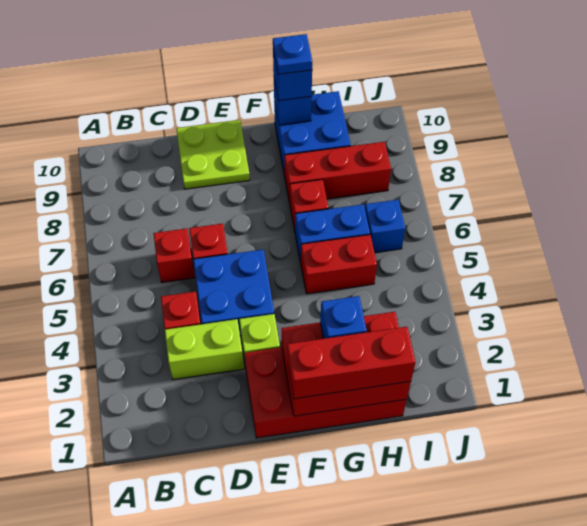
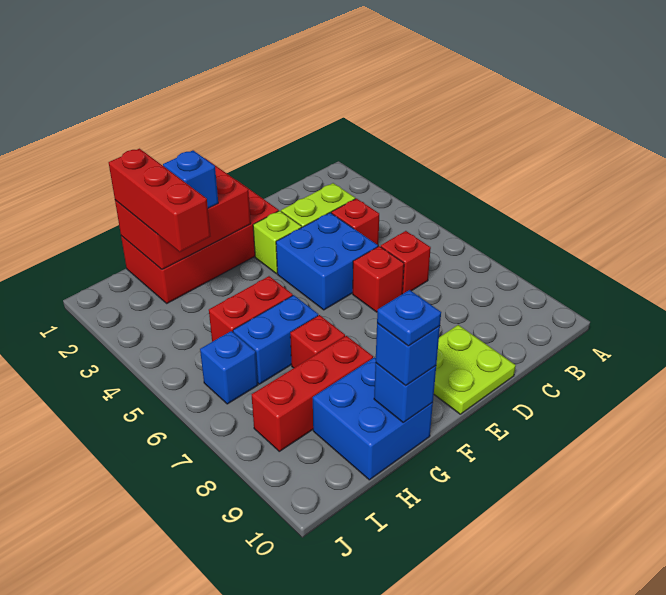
red 1x3 brick [287,327,416,399] -> red 1x3 brick turned to [109,149,210,252]

